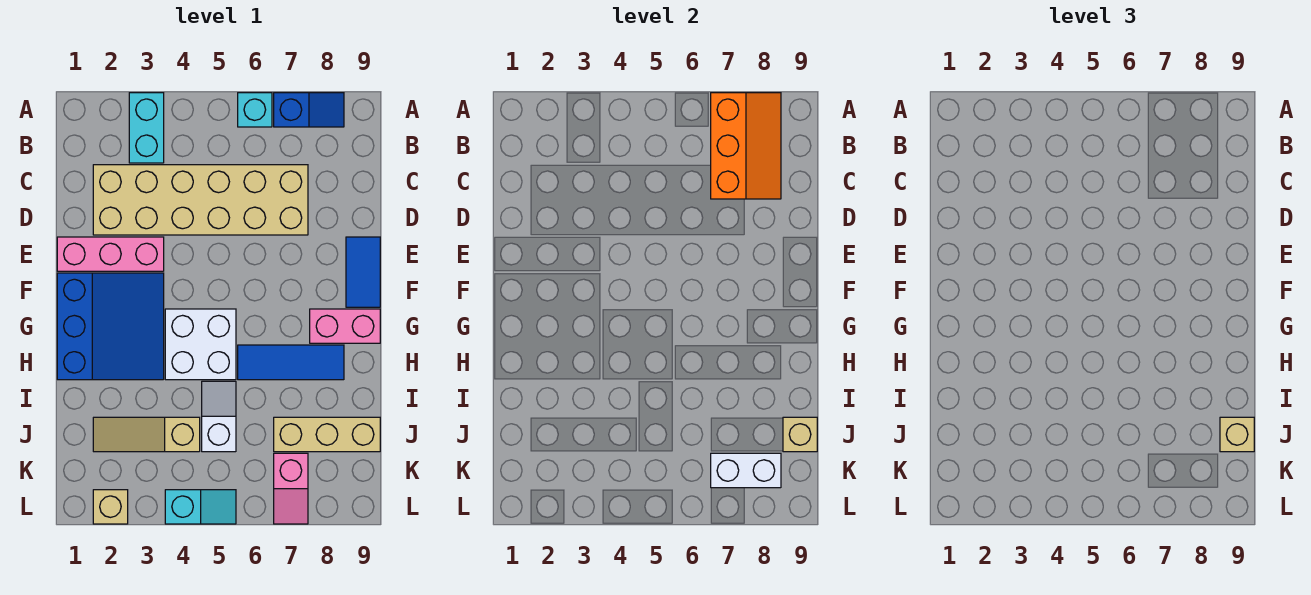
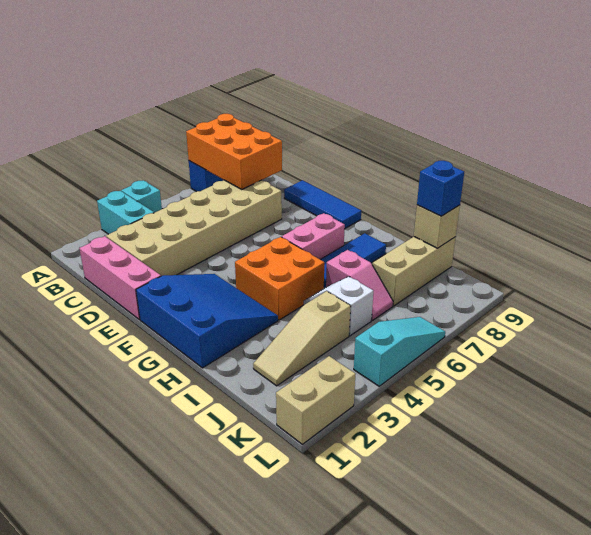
cyan 1x1 brick [238,93,272,127] -> cyan 1x1 brick moved to [121,181,162,213]
orange 2x3 slope [711,93,781,199] -> orange 2x3 brick [186,114,282,189]
pink 1x3 brick [57,237,164,271] -> pink 1x3 brick turned to [79,236,161,319]
blue 1x2 tile [346,237,380,307] -> blue 1x3 tile [284,180,361,229]
white 2x2 brick [165,309,236,380] -> orange 2x2 brick [235,237,324,320]
pink 1x2 brick [310,309,380,343] -> pink 1x2 brick moved to [282,213,345,259]
tan 1x1 brick [1220,417,1254,452] -> blue 1x1 brick [417,161,464,216]
pink 1x2 slope [274,453,308,524] -> pink 1x2 slope moved to [326,250,393,320]
white 1x2 brick [711,453,781,488] -> none
tan 1x1 brick [93,490,128,524] -> tan 1x2 brick [276,356,356,444]
cyan 1x2 slope [165,490,236,524] -> cyan 1x3 slope [354,317,445,386]

